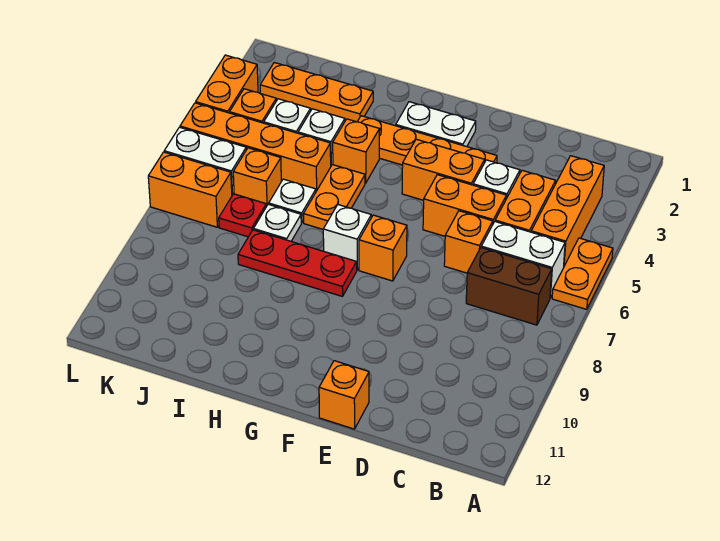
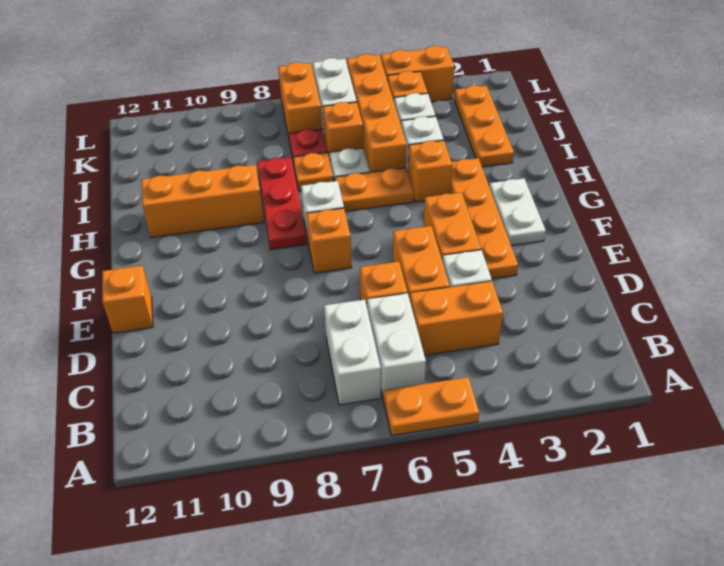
orange 1x3 brick [531,156,604,266] -> orange 1x3 brick moved to [141,165,264,238]
brown 1x2 brick [466,248,552,325] -> white 1x2 brick [324,299,381,405]
white 1x1 plate [253,204,301,241] -> orange 1x1 plate [293,153,333,191]

